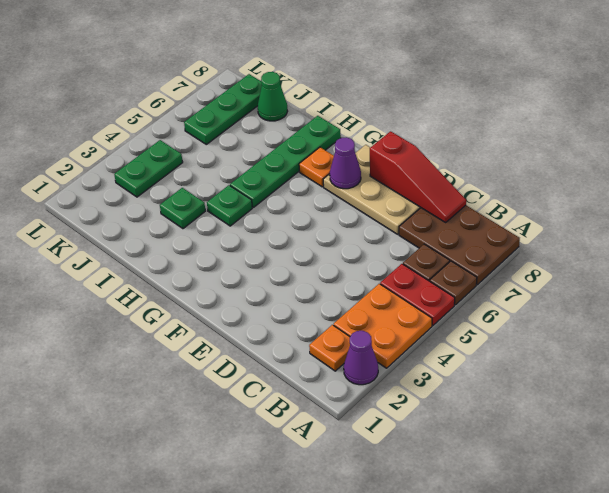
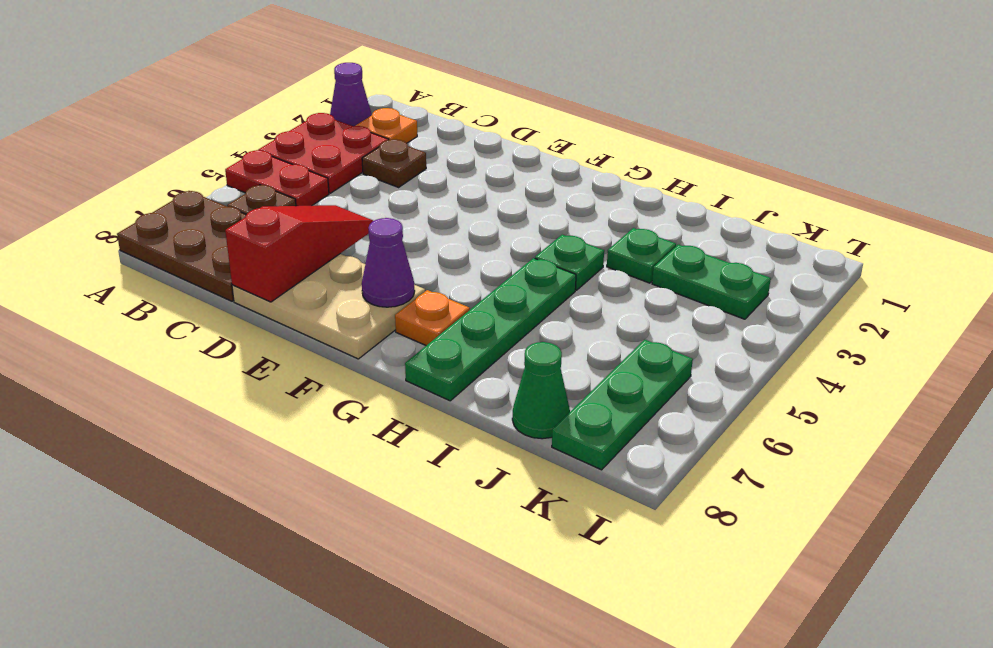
orange 2x2 plate [334,284,432,368] -> red 2x2 plate [259,113,389,193]
brown 1x1 plate [430,261,477,305] -> brown 1x1 plate moved to [362,139,426,187]
red 1x3 slope [370,131,466,222] -> red 1x3 slope turned to [225,205,373,302]
green 1x2 plate [114,140,183,197] -> green 1x2 plate turned to [652,244,771,319]

